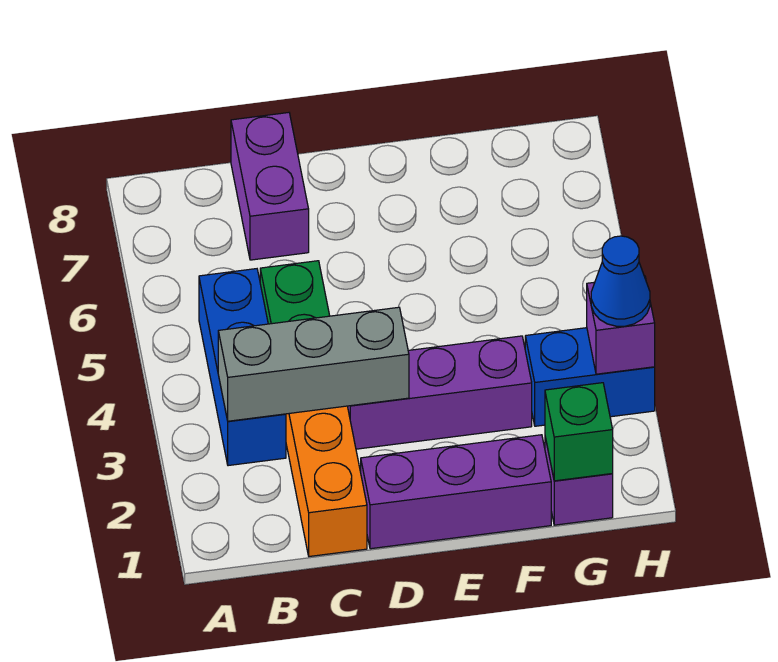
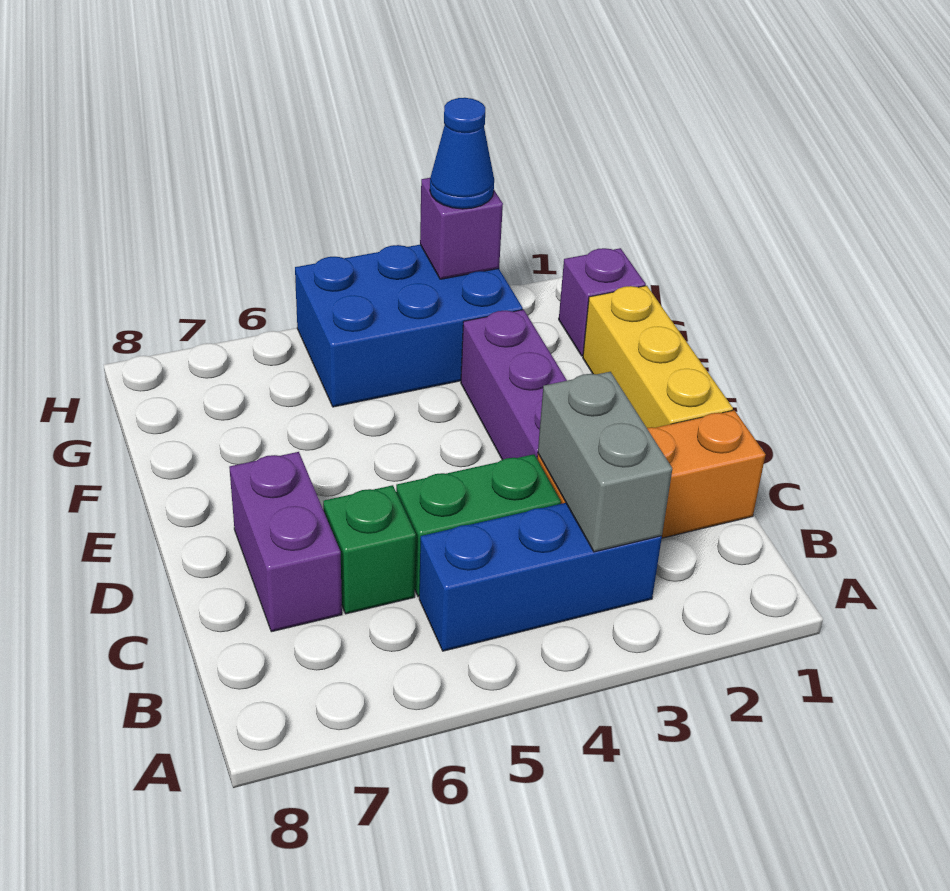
grey 1x3 brick [218,307,409,421] -> grey 1x2 brick [538,372,672,552]
purple 1x2 brick [231,113,309,260] -> purple 1x2 brick turned to [229,452,342,632]
purple 1x3 brick [361,435,551,549] -> yellow 1x3 brick [583,286,733,428]
green 1x1 brick [545,383,613,481] -> green 1x1 brick moved to [323,485,416,614]
blue 1x2 brick [525,328,655,426] -> blue 2x3 brick [295,245,523,407]

